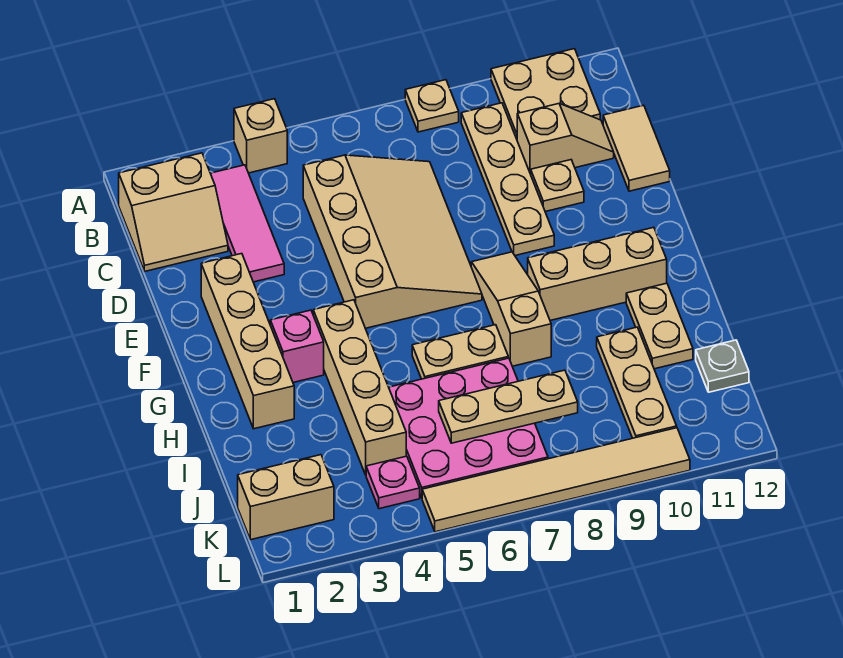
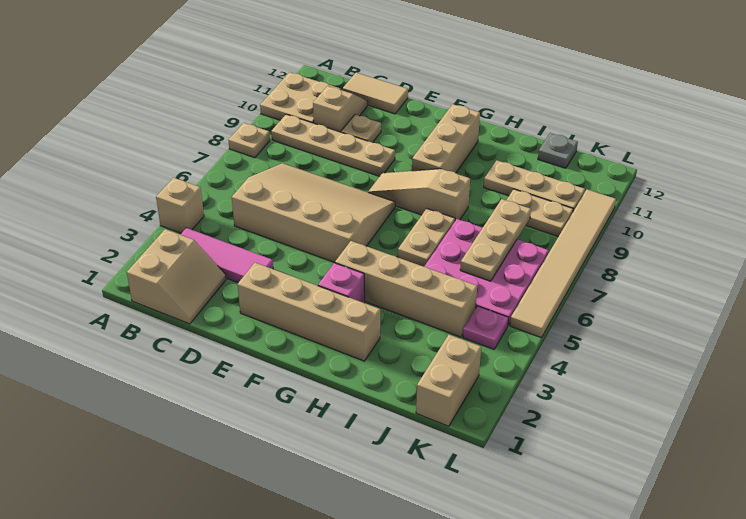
tan 1x2 plate [626,283,693,369] -> tan 1x2 plate moved to [506,189,573,237]

